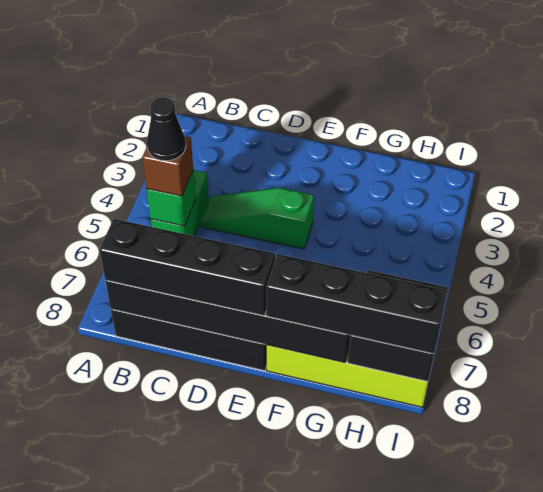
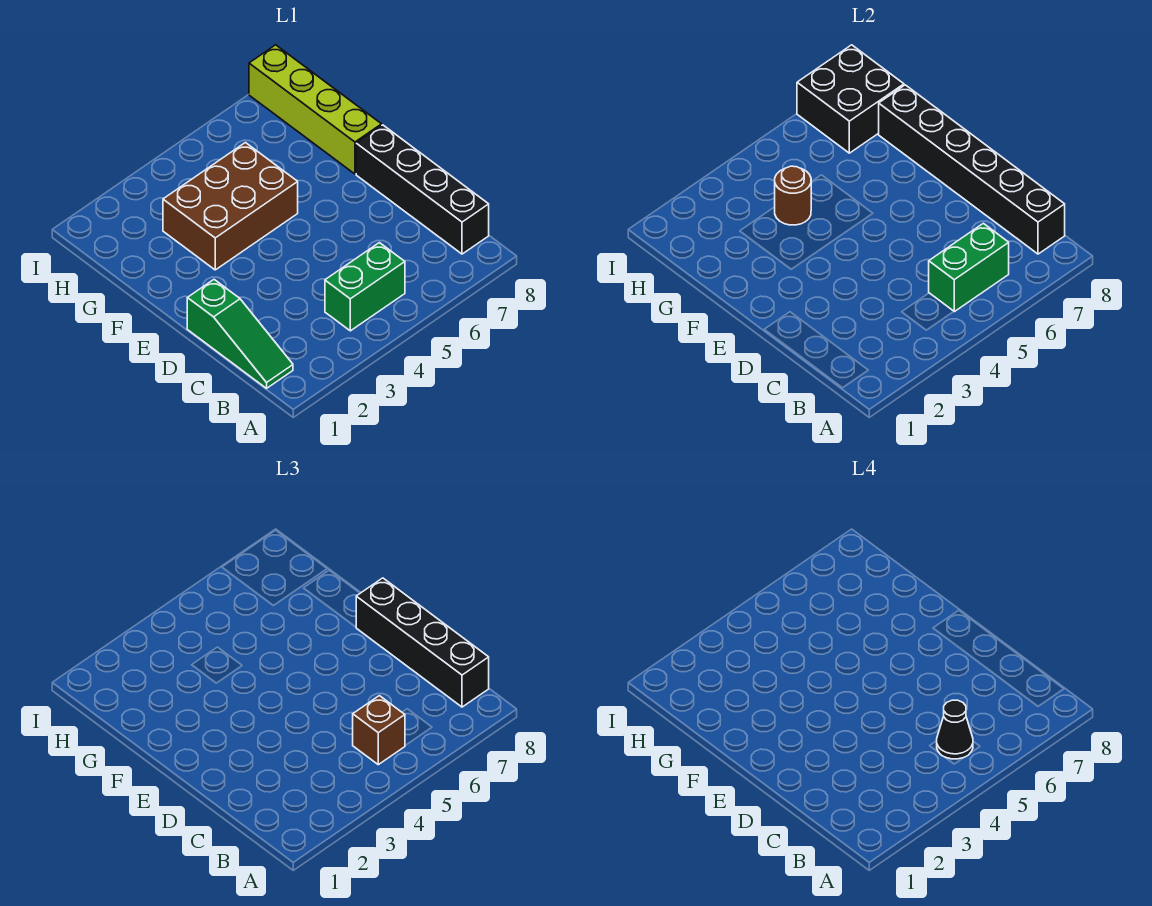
green 1x1 brick [146,171,196,226] -> green 1x2 brick [929,223,1009,312]
green 1x3 slope [200,188,314,249] -> green 1x3 slope moved to [187,280,293,388]
none -> brown 2x3 brick [163,143,298,270]
black 1x4 brick [266,254,447,354] -> none
none -> brown 1x1 round brick [775,166,811,225]

